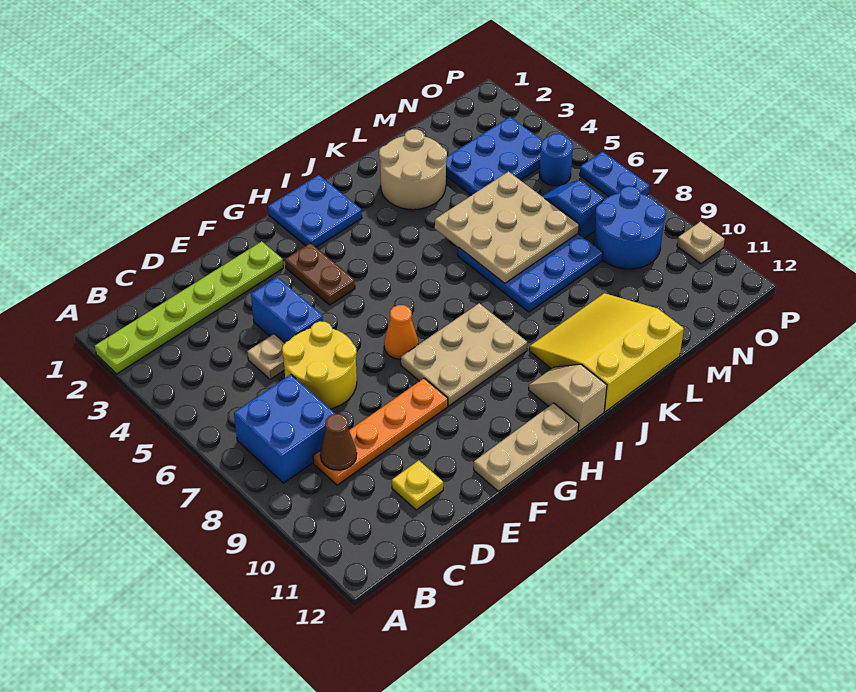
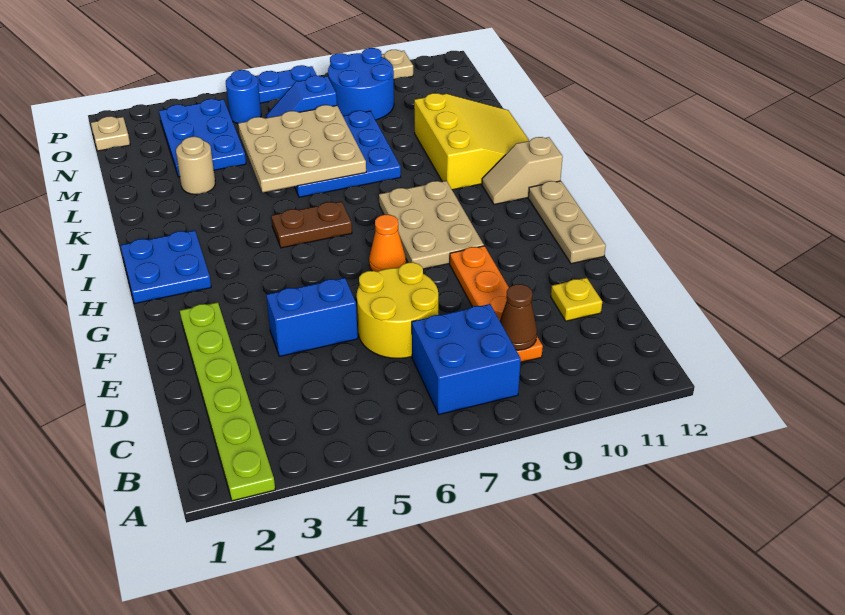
tan 1x1 plate [247,334,285,379] -> tan 1x1 plate moved to [91,116,130,151]
brown 1x2 plate [285,243,355,305] -> brown 1x2 plate moved to [271,201,352,248]
yellow 3x3 slope [529,293,684,412] -> yellow 3x3 slope turned to [414,93,529,190]
tan 2x2 round brick [379,129,447,210] -> tan 1x1 round brick [176,137,215,195]

